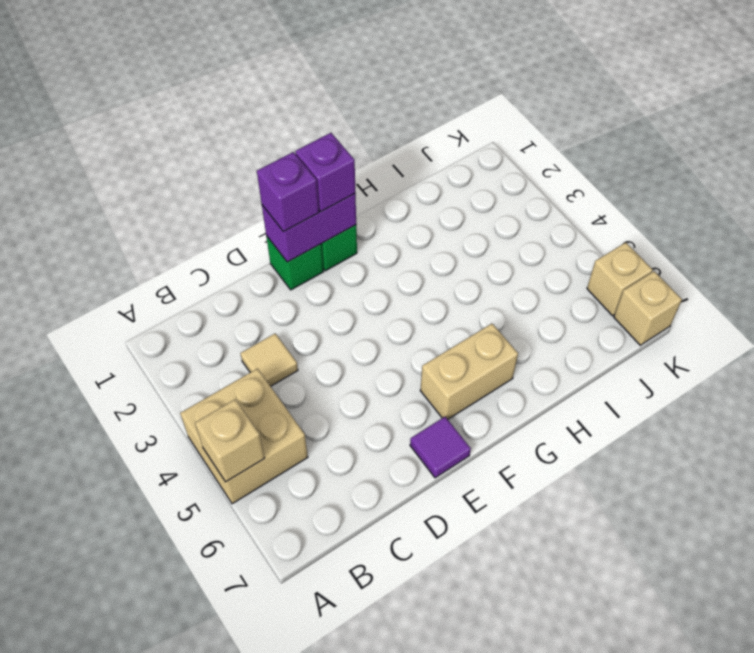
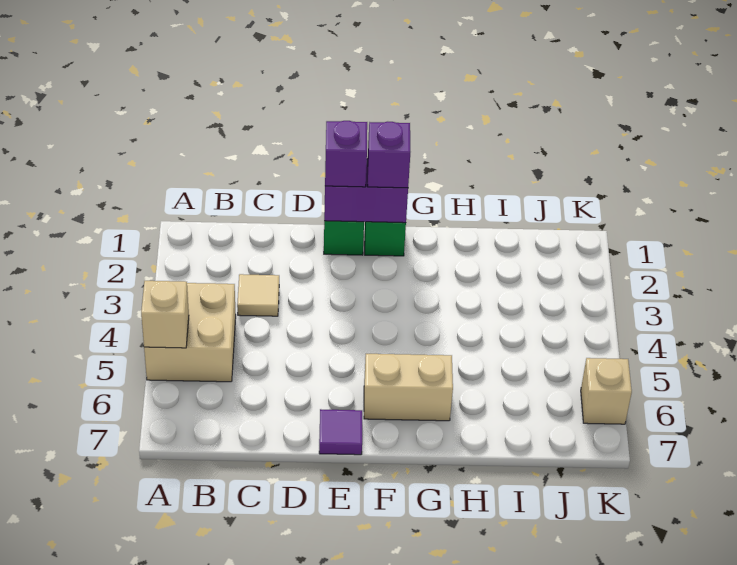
tan 1x1 brick [614,271,682,345] -> none

